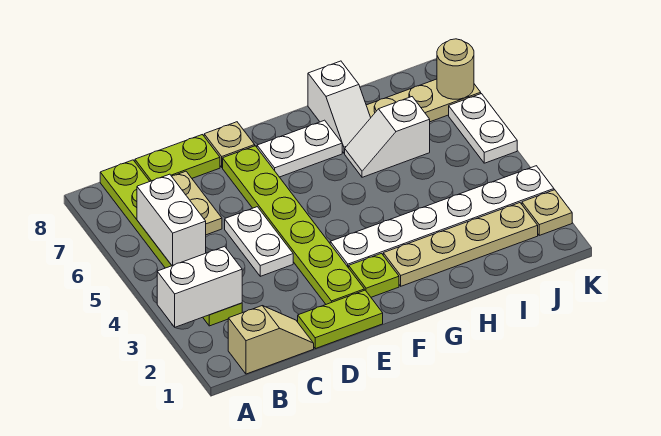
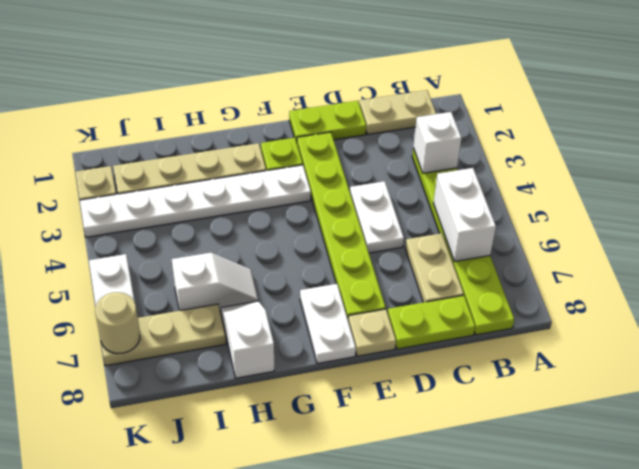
white 1x2 brick [157,246,242,327] -> white 1x1 brick [413,112,462,173]
tan 1x2 slope [228,306,314,374] -> tan 1x2 plate [360,90,436,134]
white 1x2 plate [257,120,342,177] -> white 1x2 plate turned to [300,284,356,364]

